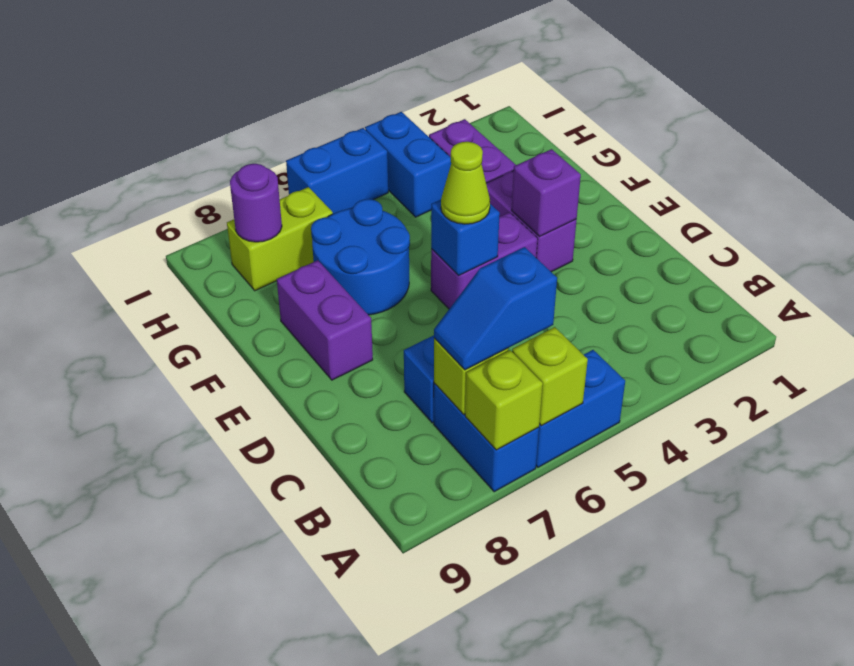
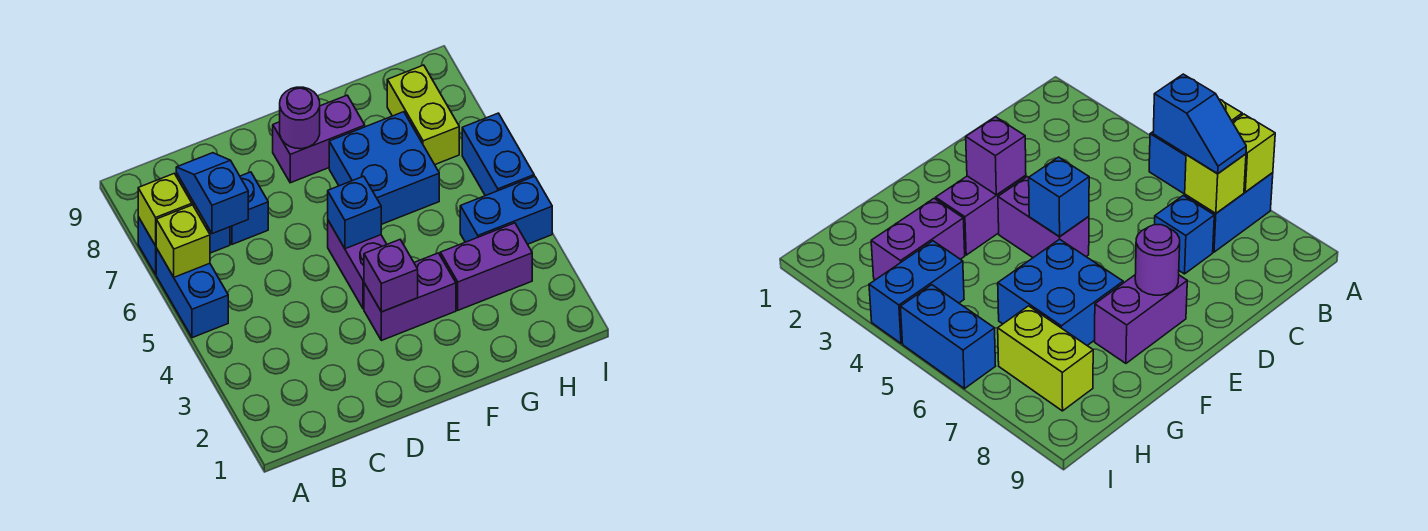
lime 1x1 cone [441,142,490,224] -> none
blue 2x2 round brick [311,199,410,315] -> blue 2x2 brick [329,112,439,224]
purple 1x1 round brick [230,164,282,242] -> purple 1x1 round brick moved to [280,87,320,149]

